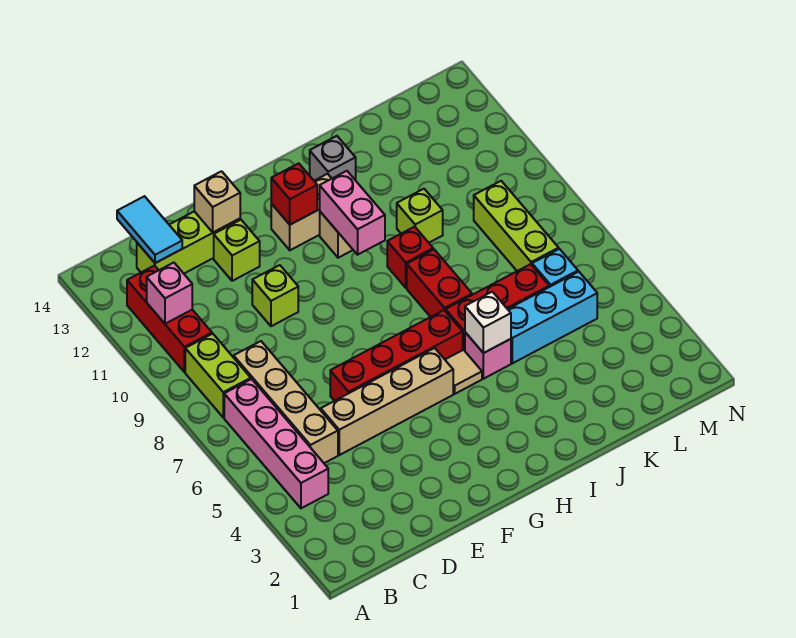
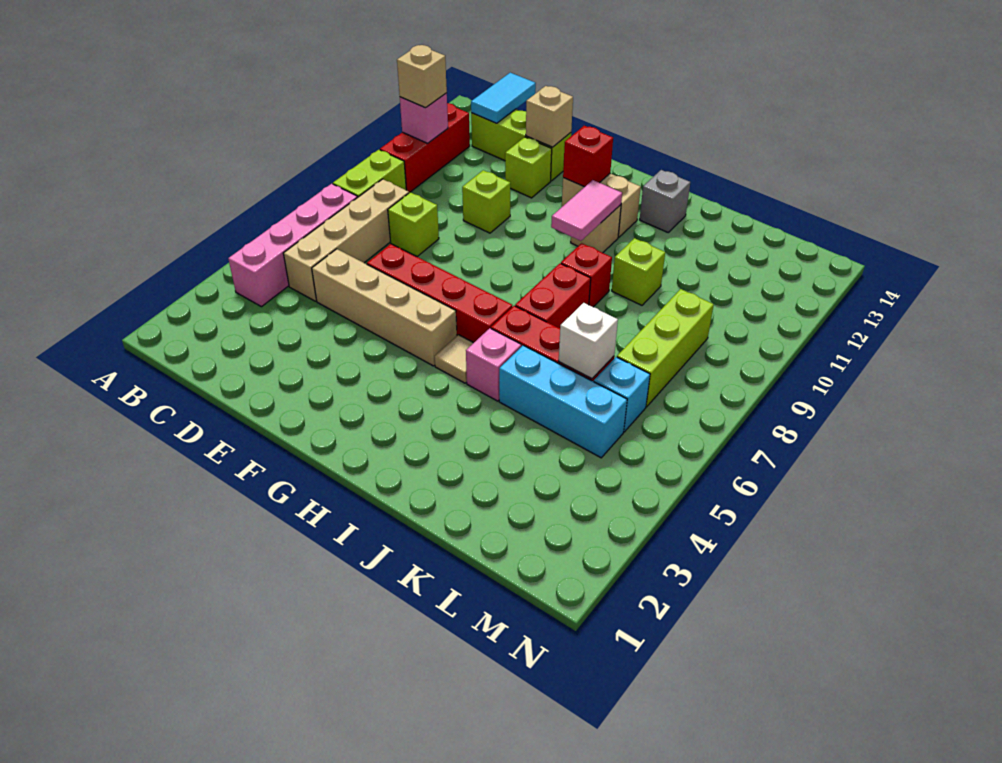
none -> tan 1x1 brick [397,45,447,108]
none -> lime 1x1 brick [388,192,439,257]
pink 1x2 brick [320,171,385,255] -> pink 1x2 tile [551,180,622,241]
white 1x1 brick [465,292,511,353] -> white 1x1 brick moved to [559,303,618,378]

